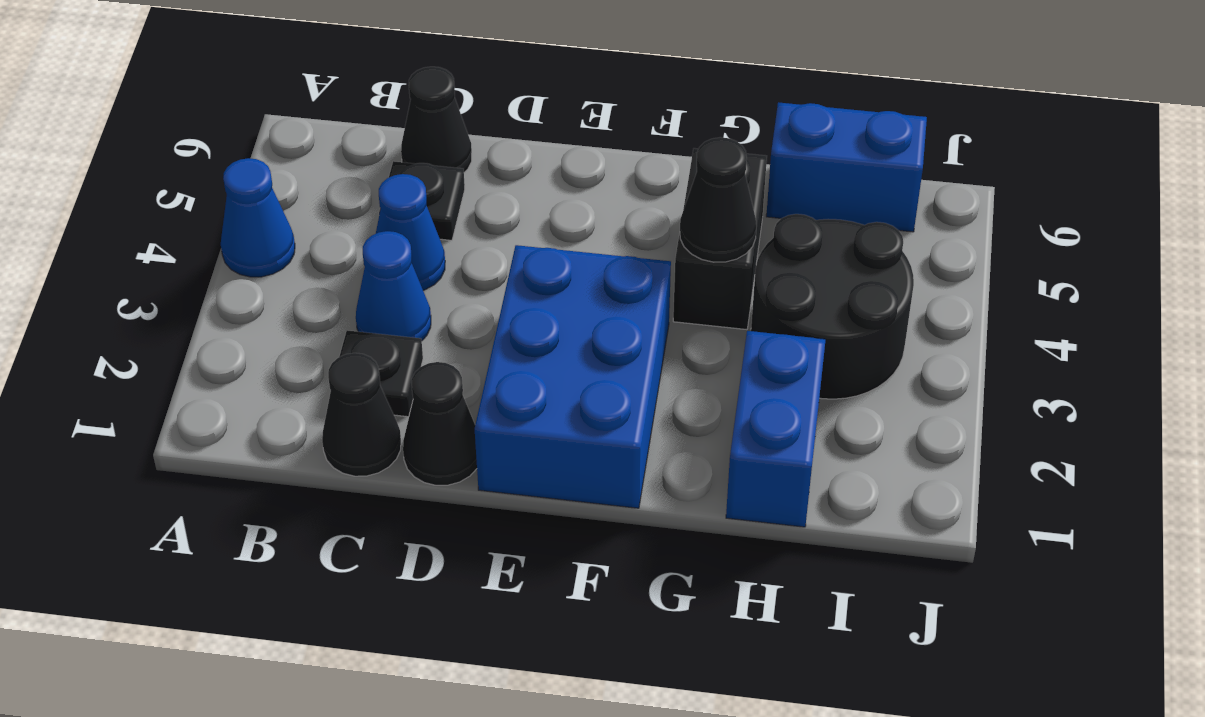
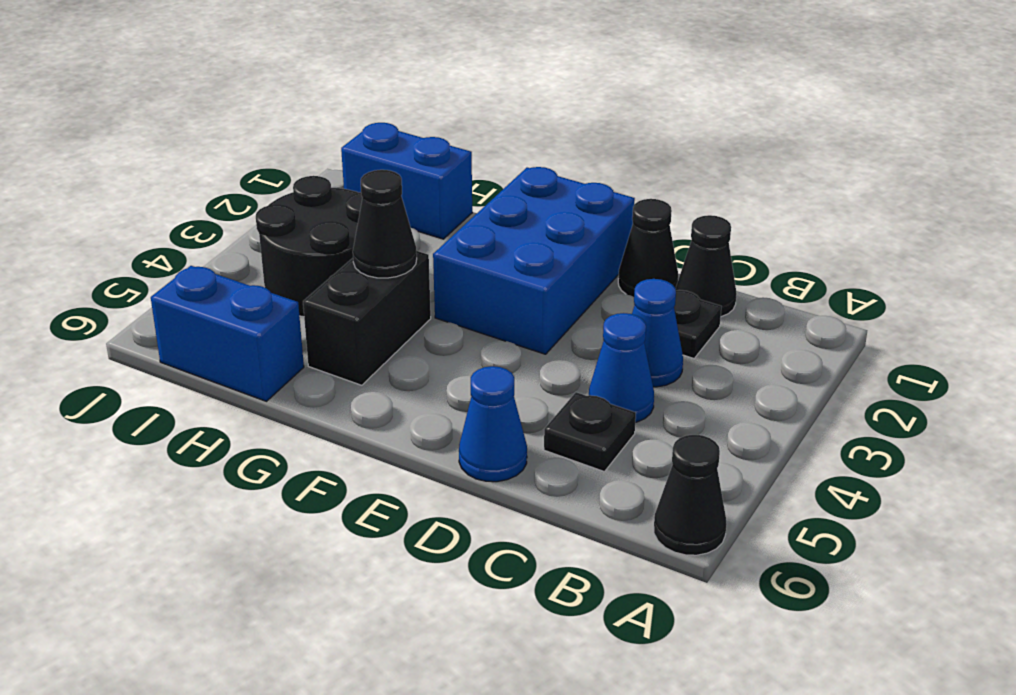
blue 1x1 cone [221,158,295,277] -> blue 1x1 cone moved to [459,366,527,482]
black 1x1 cone [401,67,472,172] -> black 1x1 cone moved to [654,435,726,555]
blue 1x2 brick [726,331,826,527] -> blue 1x2 brick turned to [341,123,472,239]

